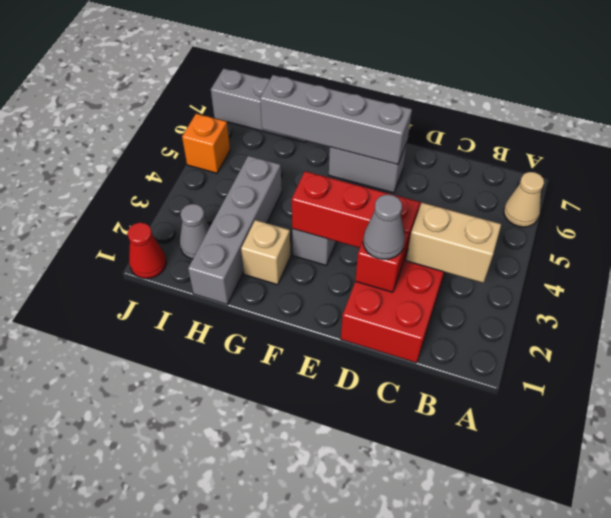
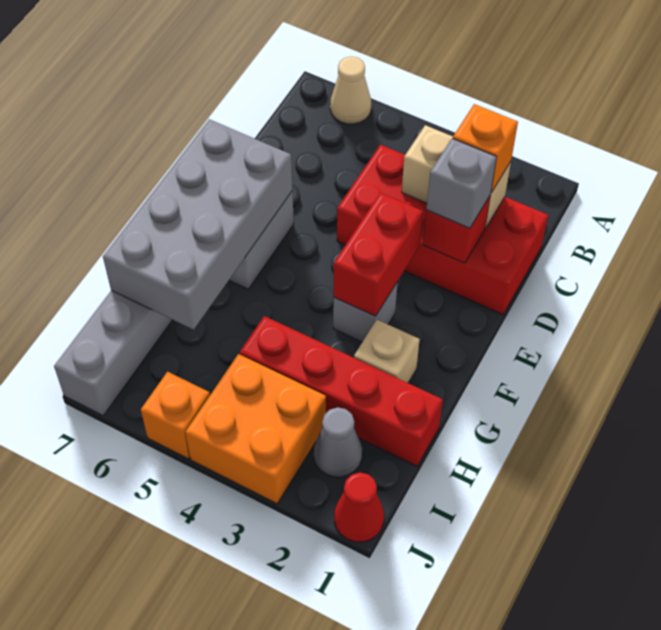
tan 1x2 brick [406,203,501,283] -> tan 1x2 brick turned to [402,125,511,228]
none -> orange 1x1 brick [453,104,518,193]
grey 1x1 cone [363,195,405,259] -> grey 1x1 brick [426,138,496,228]
red 1x3 brick [292,171,419,259] -> red 1x2 brick [334,193,423,316]
grey 1x4 brick [260,75,412,165] -> grey 2x4 brick [103,119,292,330]
grey 1x4 brick [188,156,282,305] -> red 1x4 brick [240,316,443,466]
none -> orange 2x2 brick [185,354,326,504]

